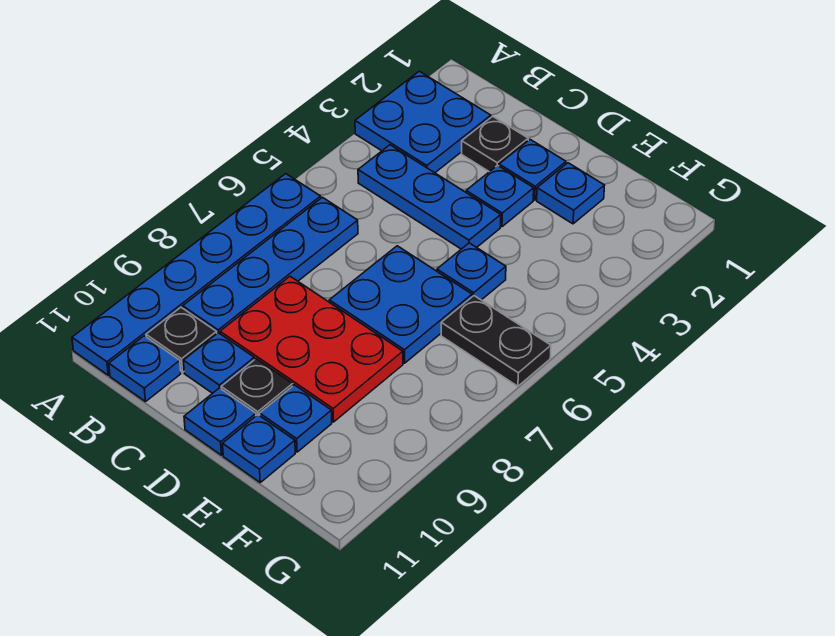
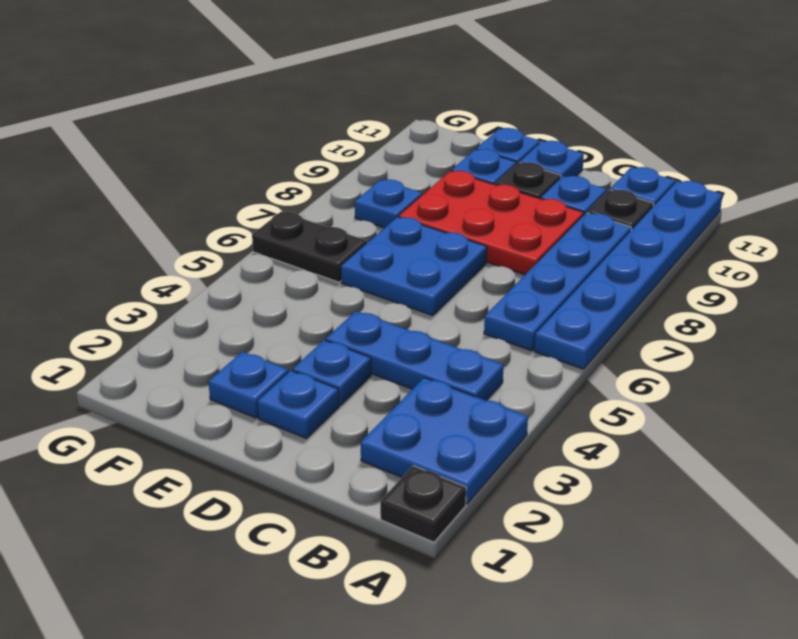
black 1x1 plate [462,116,528,172] -> black 1x1 plate moved to [380,466,466,542]
blue 1x1 plate [437,243,506,300] -> blue 1x1 plate moved to [355,180,422,228]

